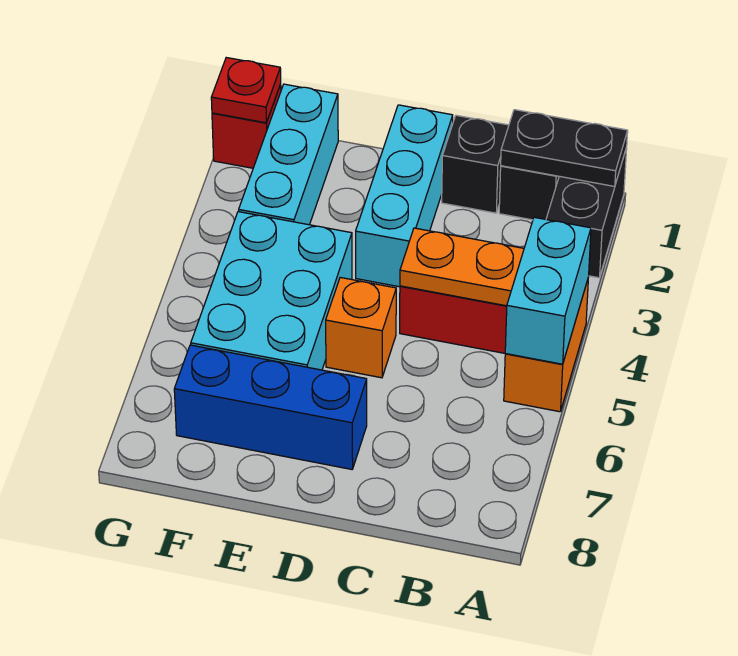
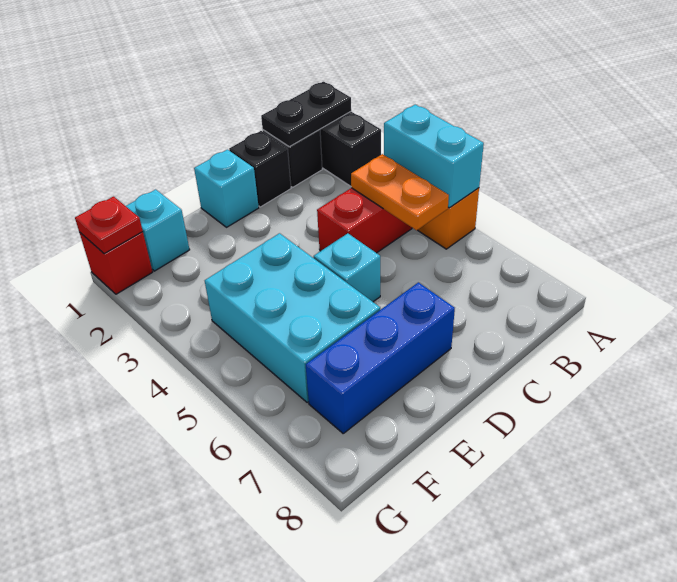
orange 1x2 plate [400,228,524,306] -> orange 1x2 plate turned to [351,154,449,230]
cyan 1x3 brick [356,105,453,287] -> cyan 1x1 brick [194,150,259,227]
orange 1x1 brick [326,277,396,378] -> cyan 1x1 brick [314,233,380,302]
cyan 1x3 brick [239,84,338,225] -> cyan 1x1 brick [126,189,190,271]

